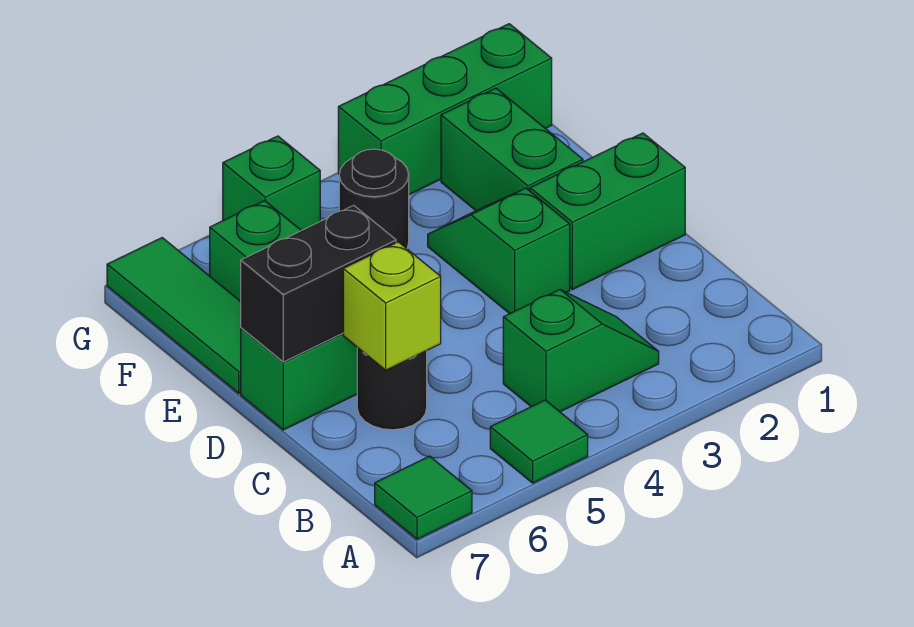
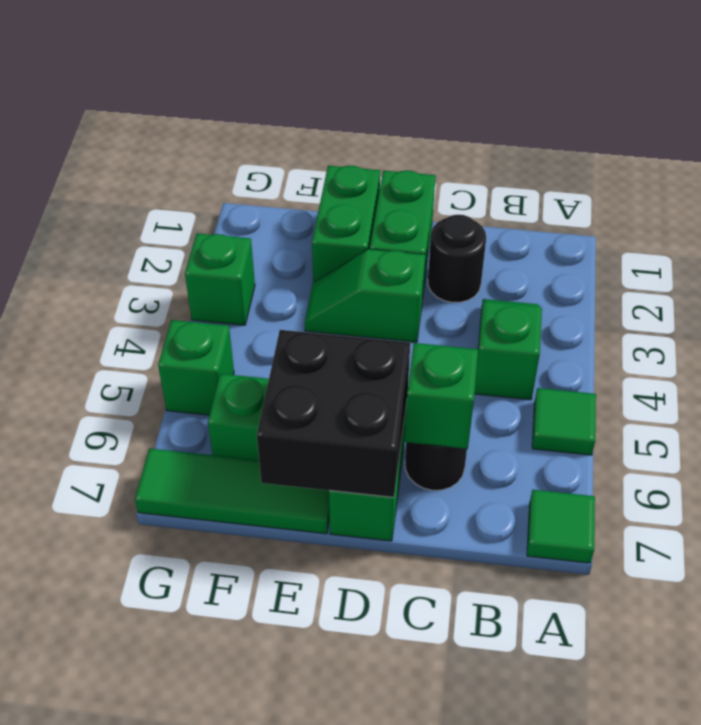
lime 1x1 brick [343,242,441,370] -> green 1x1 brick [405,343,478,449]
black 1x2 brick [241,205,396,362] -> black 2x2 brick [257,330,410,497]
green 1x2 brick [441,88,583,210] -> green 1x2 brick turned to [312,166,380,282]
black 1x1 round brick [339,149,409,248] -> black 1x1 round brick moved to [428,215,486,302]
green 1x3 brick [338,24,552,195] -> green 1x1 brick [185,233,255,325]

